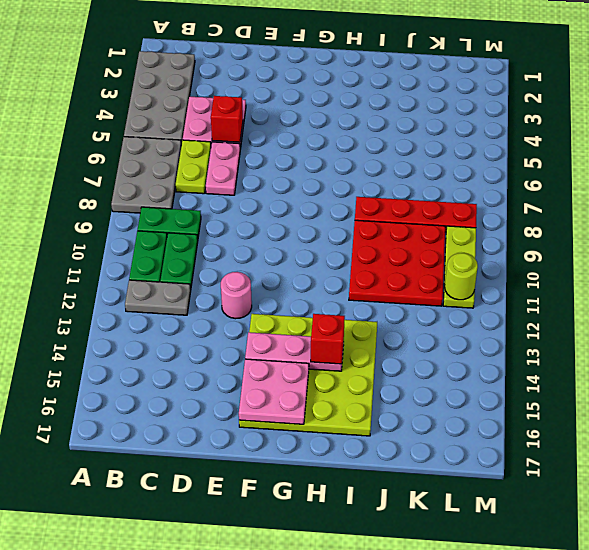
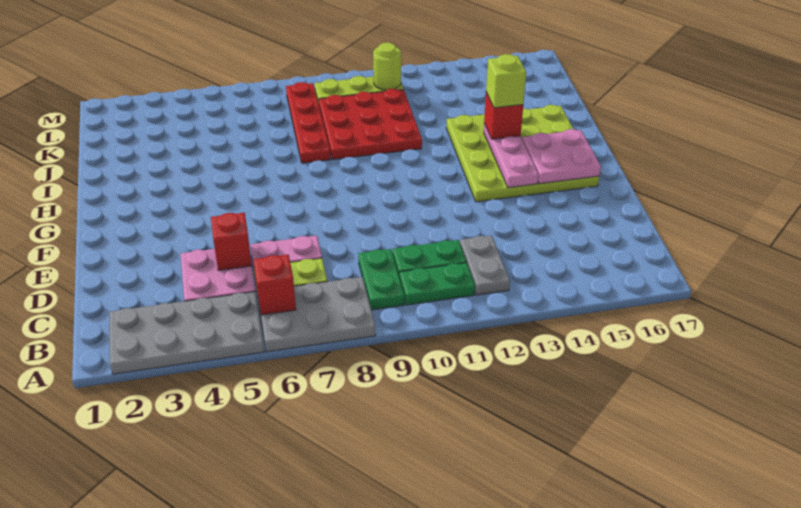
none -> red 1x1 brick [254,255,296,315]
pink 1x1 round brick [221,272,252,319] -> none
none -> lime 1x1 brick [486,54,526,108]

